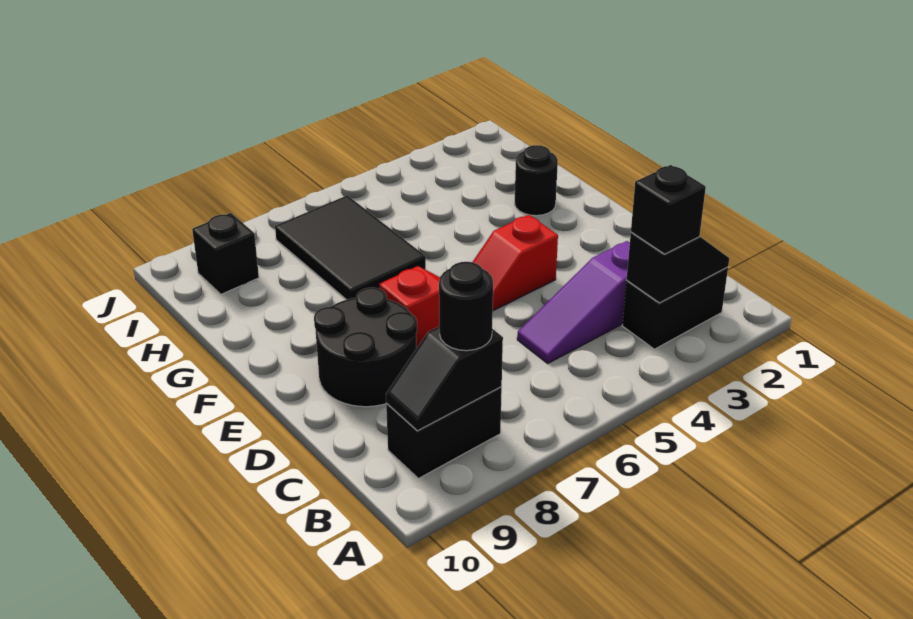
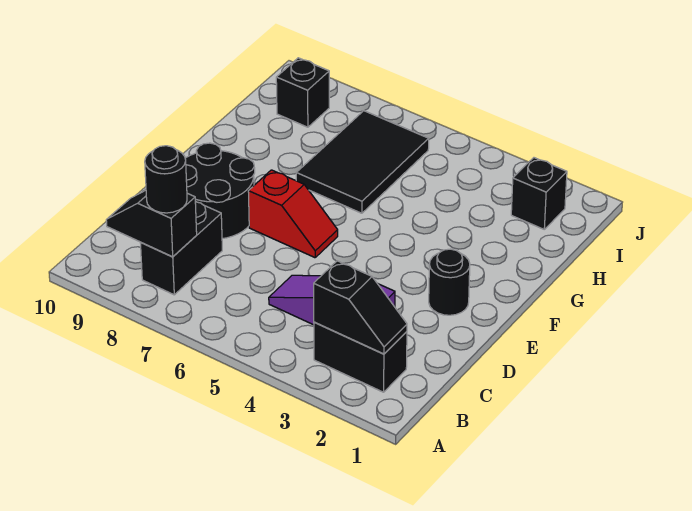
black 1x1 brick [631,165,706,254] -> black 1x1 brick moved to [511,158,567,229]
black 1x2 brick [386,387,502,479] -> black 1x2 brick turned to [141,202,222,295]
red 1x2 slope [473,215,558,311] -> none
black 1x1 round brick [515,145,558,216] -> black 1x1 round brick moved to [429,249,470,315]

